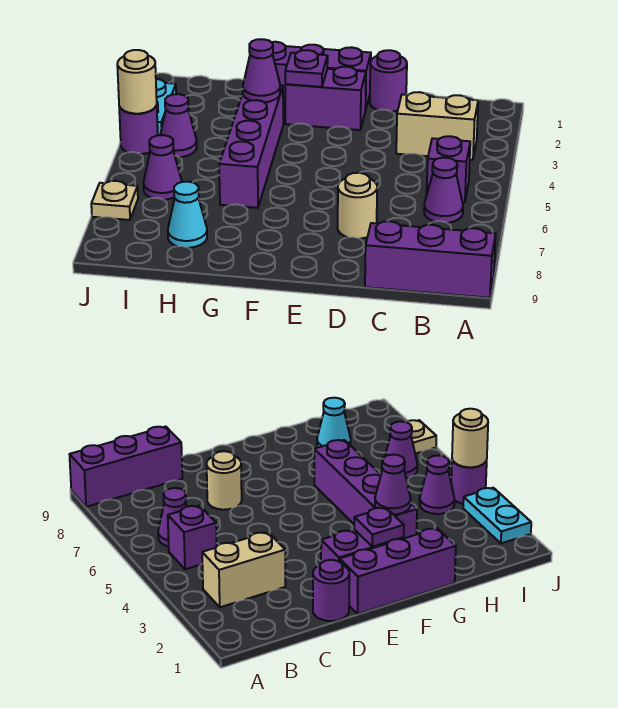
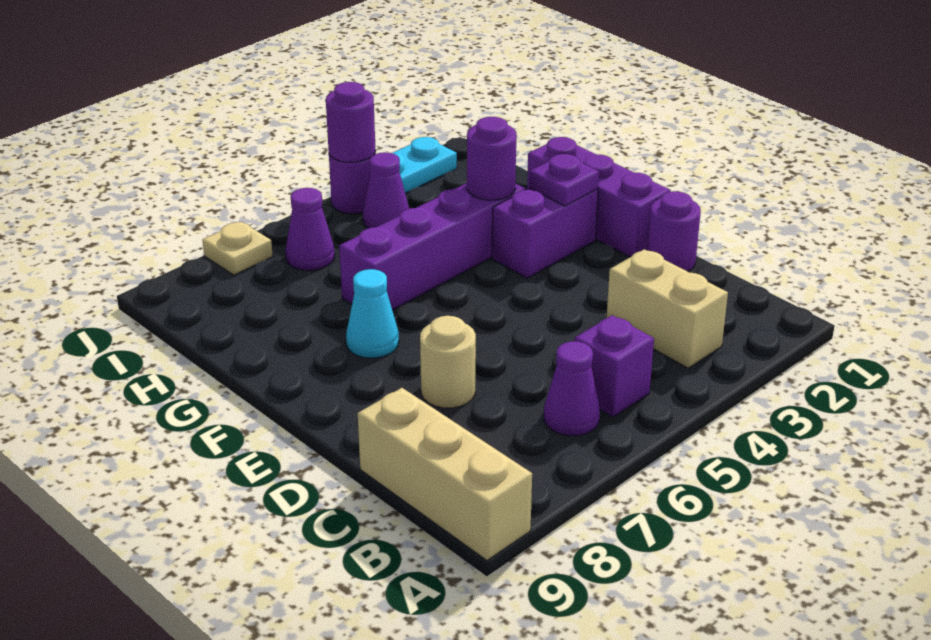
purple 1x3 brick [365,221,496,298] -> tan 1x3 brick [358,388,532,560]
purple 1x2 brick [285,67,366,130] -> purple 1x2 brick turned to [492,188,598,278]
purple 1x1 cone [243,39,280,102] -> purple 1x1 round brick [467,117,516,200]
cyan 1x1 cone [168,182,207,248] -> cyan 1x1 cone moved to [346,269,399,358]
tan 1x1 round brick [117,50,157,114] -> purple 1x1 round brick [326,82,375,162]

